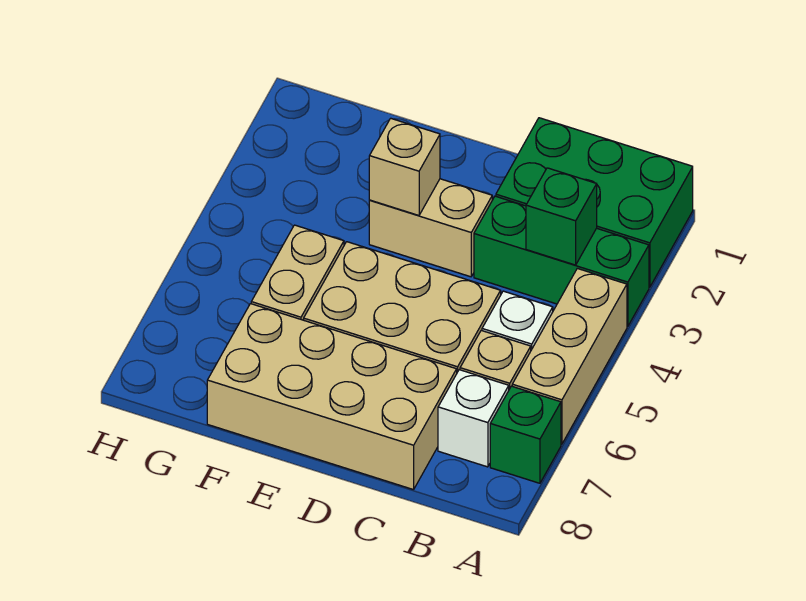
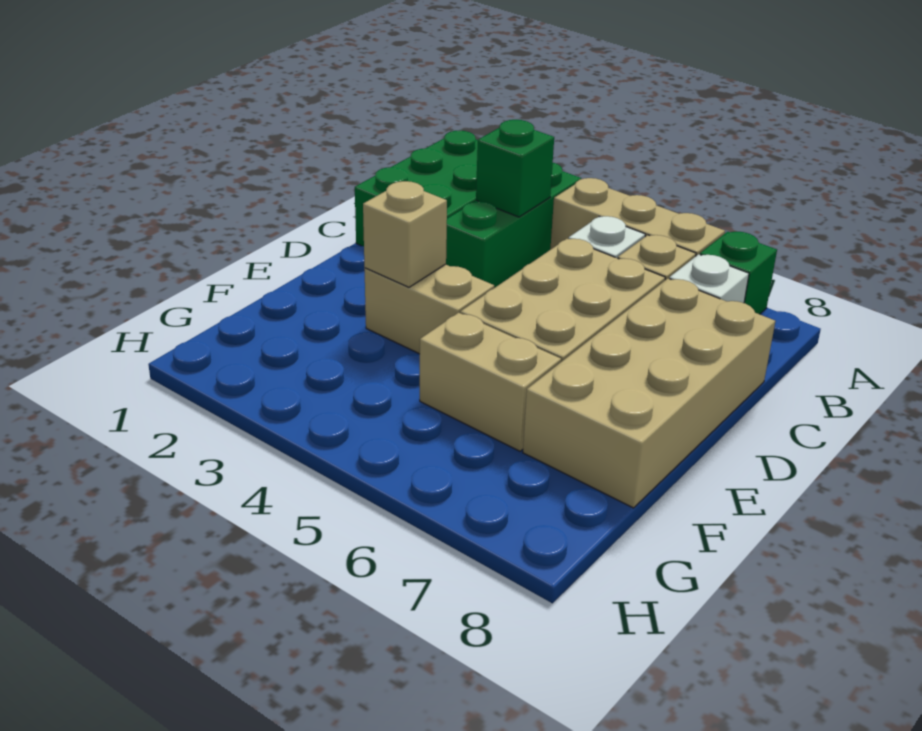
tan 1x2 brick [369,179,492,277] -> tan 1x2 brick turned to [364,264,494,354]

